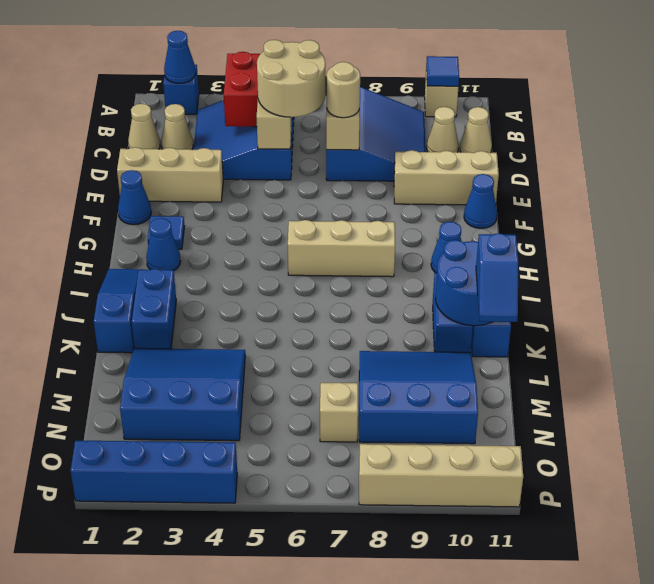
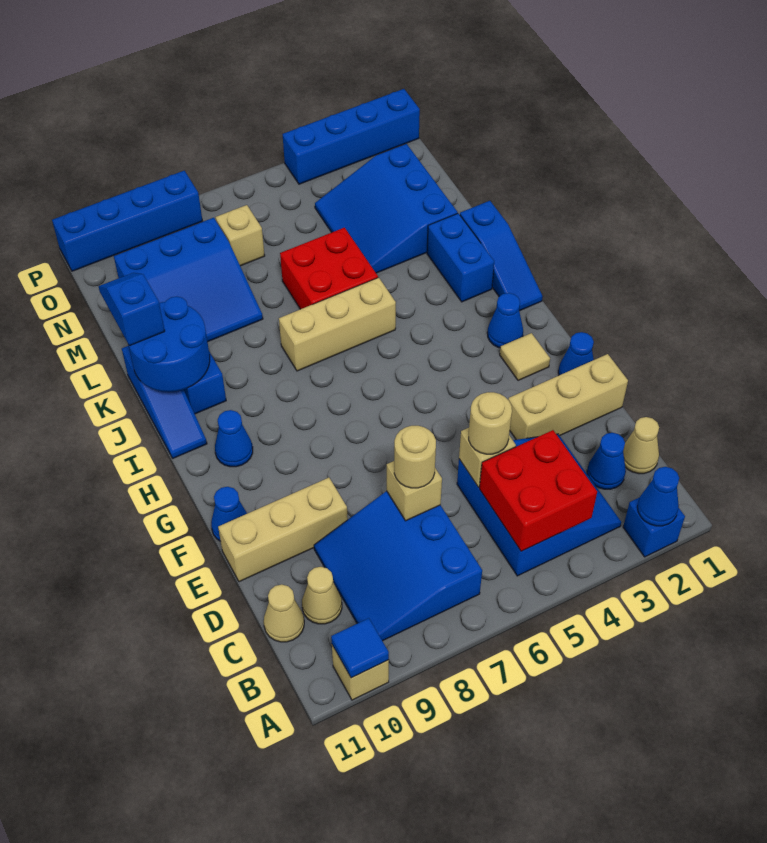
tan 1x1 cone [161,104,193,150] -> blue 1x1 cone [587,433,626,489]
tan 2x2 round brick [257,40,325,117] -> tan 1x1 round brick [469,392,512,454]
blue 1x1 tile [148,216,185,249] -> tan 1x1 tile [500,333,550,381]
tan 1x3 brick [288,220,395,277] -> tan 1x3 brick moved to [279,278,396,371]
none -> red 2x2 brick [280,228,378,309]
blue 3x3 slope [120,348,245,441] -> blue 3x3 slope turned to [315,144,458,273]
tan 1x4 brick [359,444,523,507] -> blue 1x4 brick [52,171,202,271]

